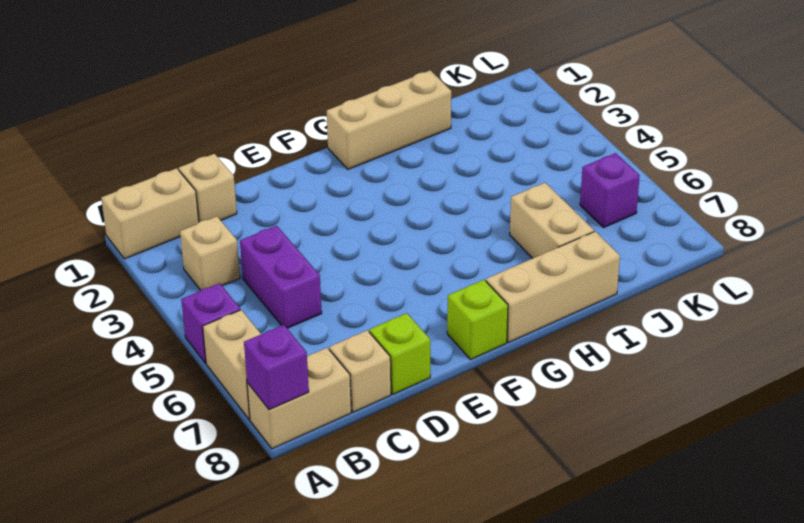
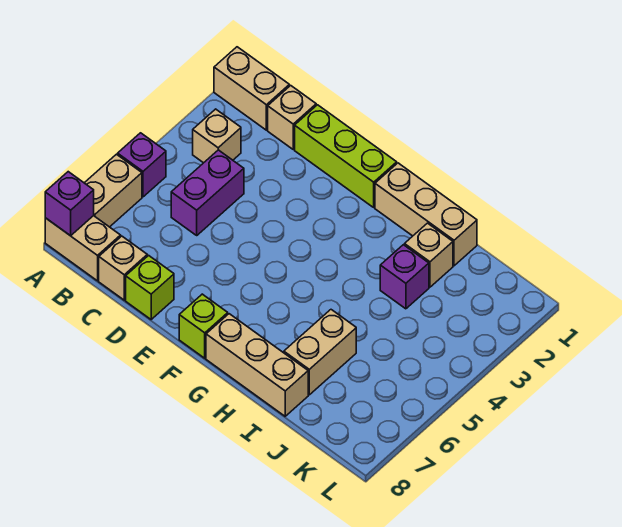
none -> lime 1x3 brick [295,105,397,207]
none -> tan 1x1 brick [405,223,453,287]
purple 1x1 brick [580,153,640,228] -> purple 1x1 brick moved to [380,245,429,309]

